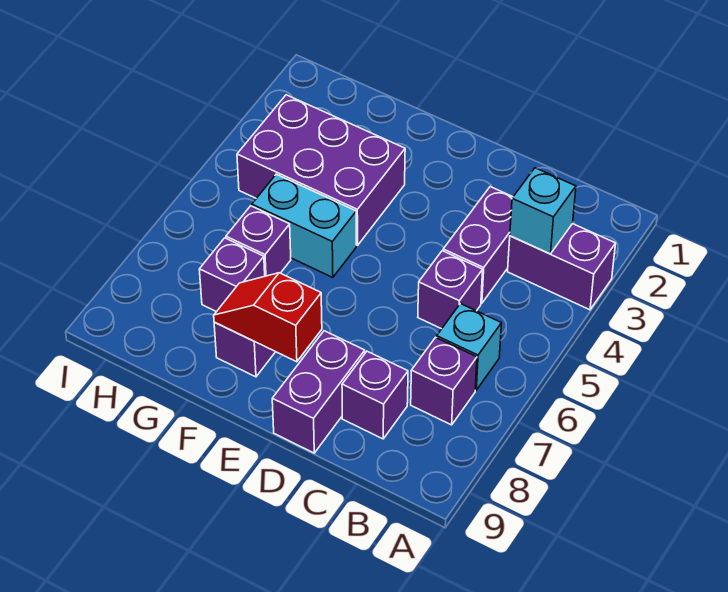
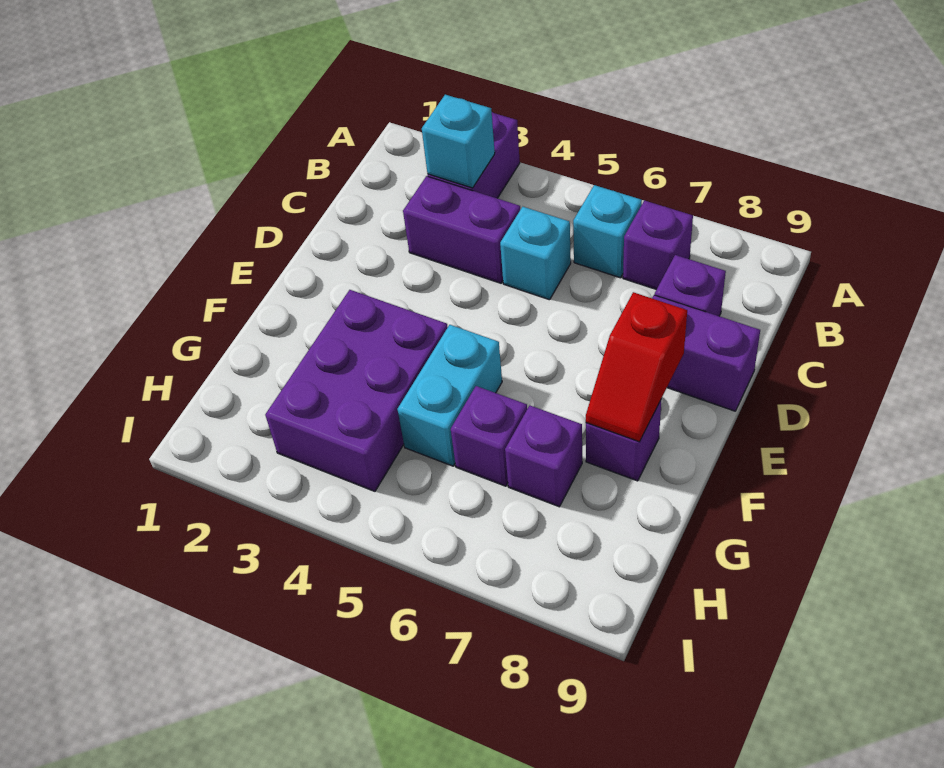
purple 1x1 brick [418,251,483,329] -> cyan 1x1 brick [500,207,571,300]

